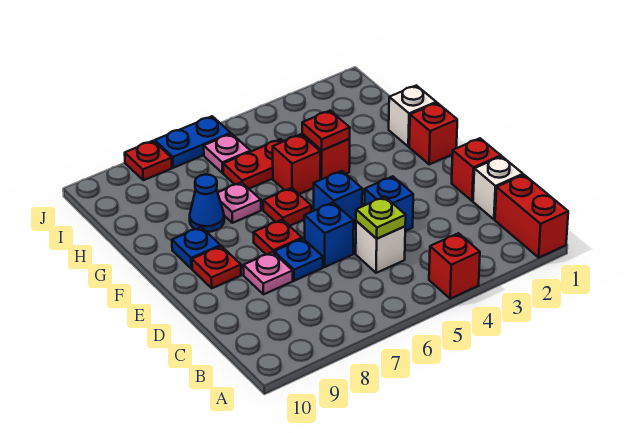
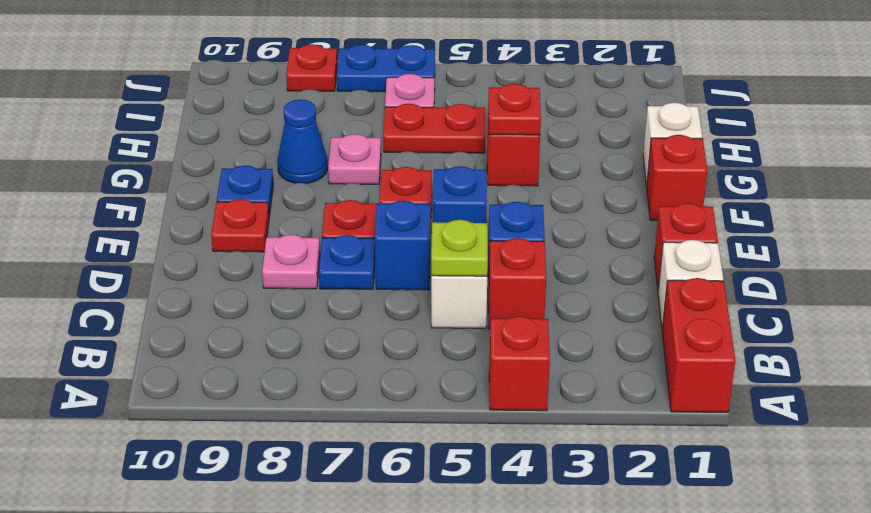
red 1x1 brick [273,134,320,194] -> red 1x1 brick moved to [489,238,546,329]

